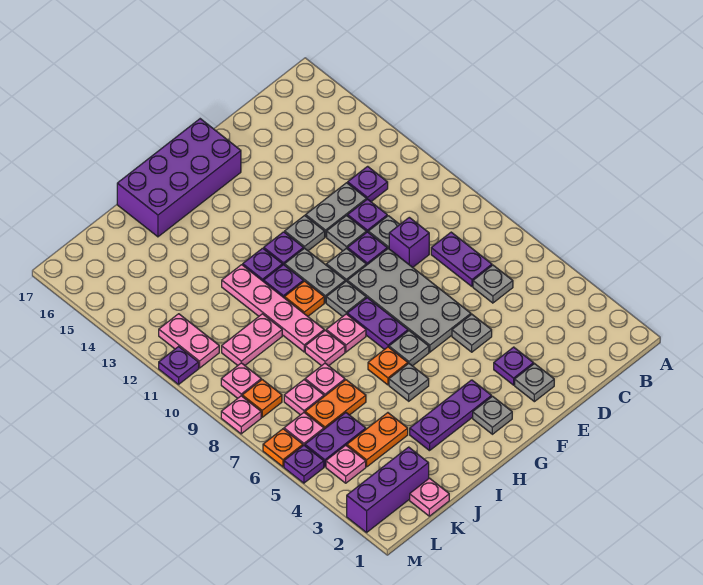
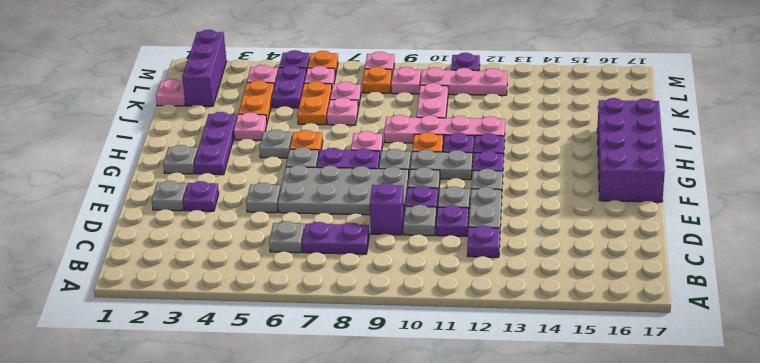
pink 1x1 plate [305,330,345,366] -> pink 1x1 plate moved to [234,112,267,140]
pink 1x2 plate [159,314,219,368] -> pink 1x3 plate [420,67,507,95]

